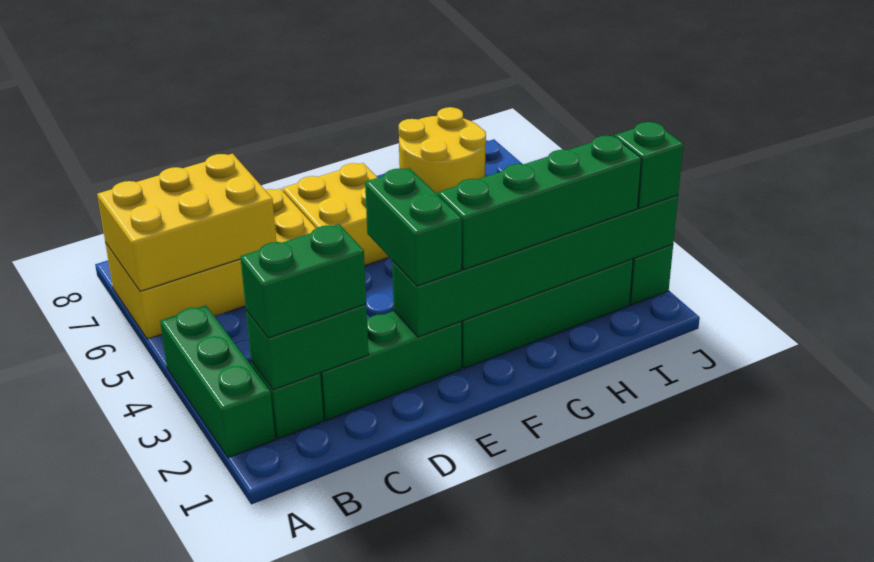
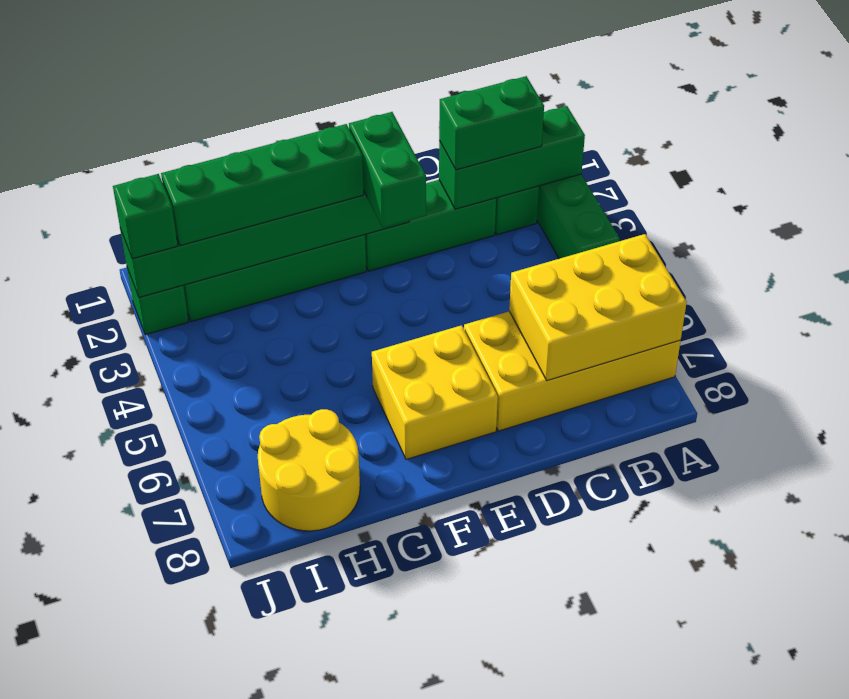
green 1x2 brick [246,304,369,390] -> green 1x3 brick [439,106,585,209]

